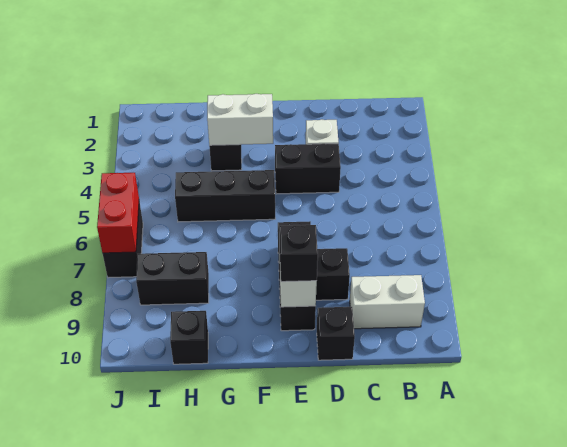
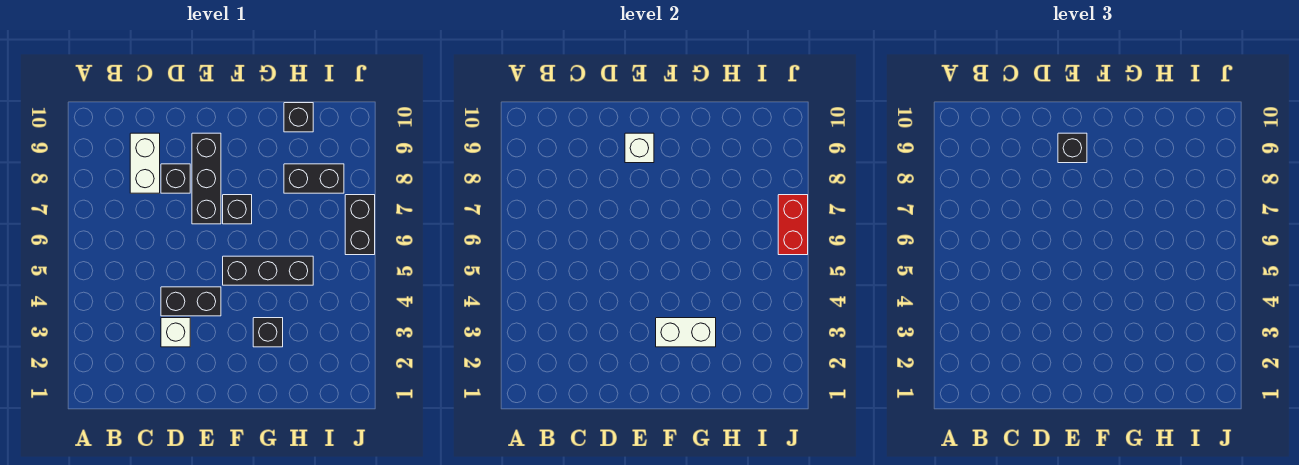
white 1x2 brick [350,275,425,329] -> white 1x2 brick turned to [130,133,160,193]
black 1x1 brick [317,307,355,360] -> black 1x1 brick moved to [223,195,252,224]

